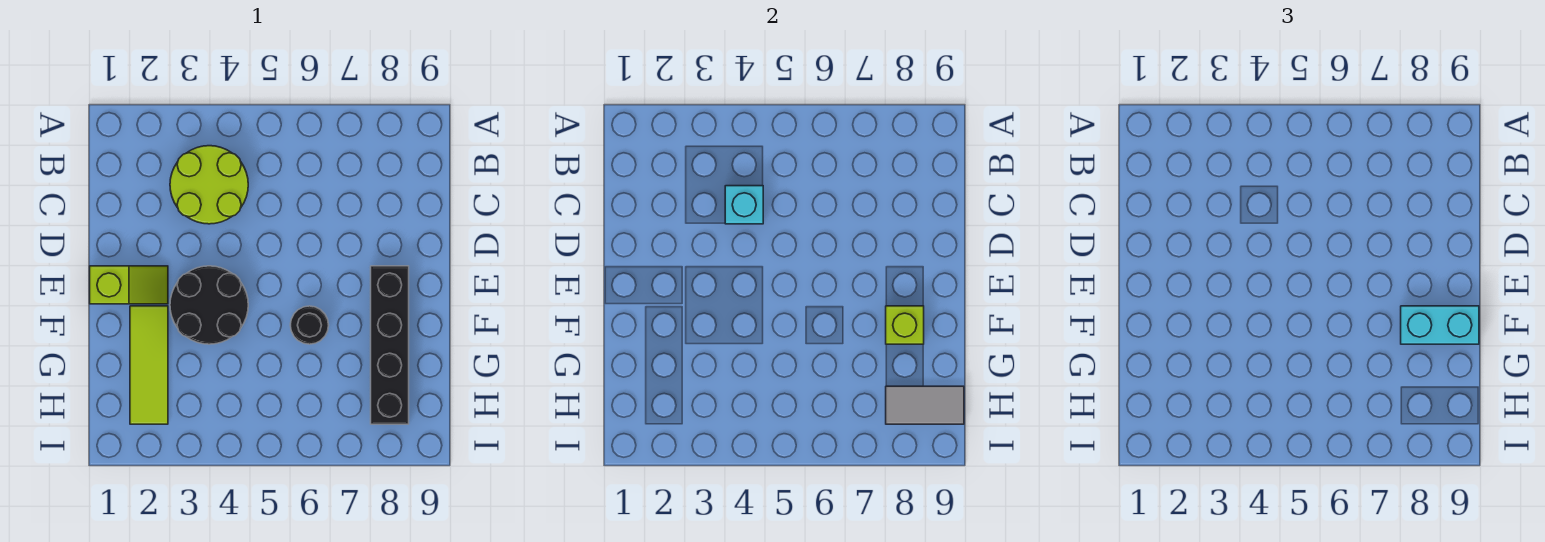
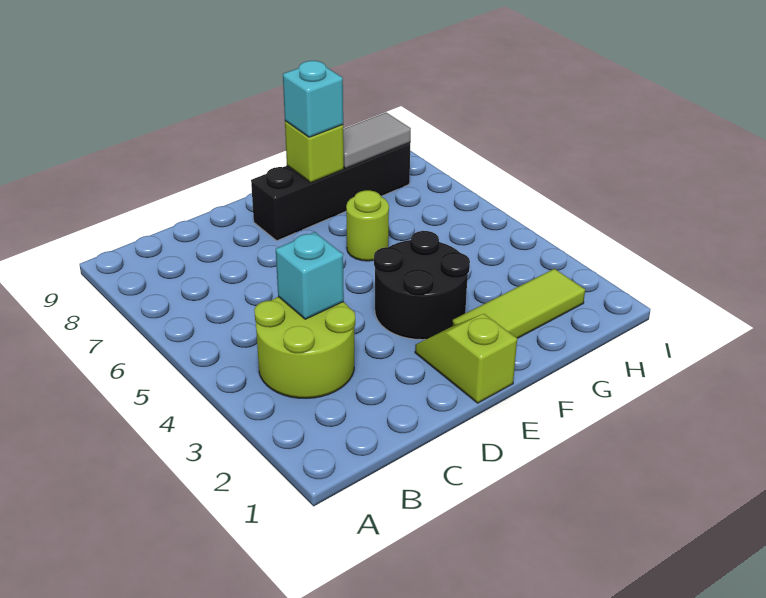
black 1x1 round brick [290,306,329,344] -> lime 1x1 round brick [346,190,389,261]
cyan 1x2 brick [1401,306,1479,344] -> cyan 1x1 brick [283,61,343,137]
grey 1x2 tile [886,386,964,424] -> grey 1x2 tile turned to [343,113,411,168]

